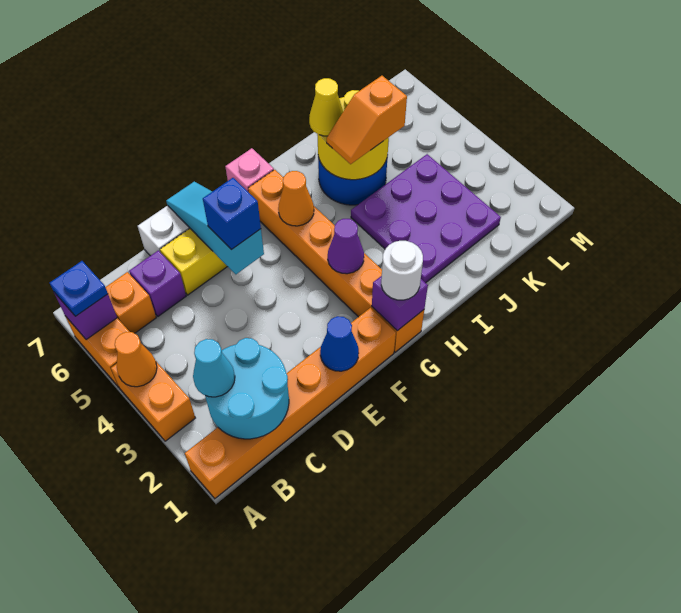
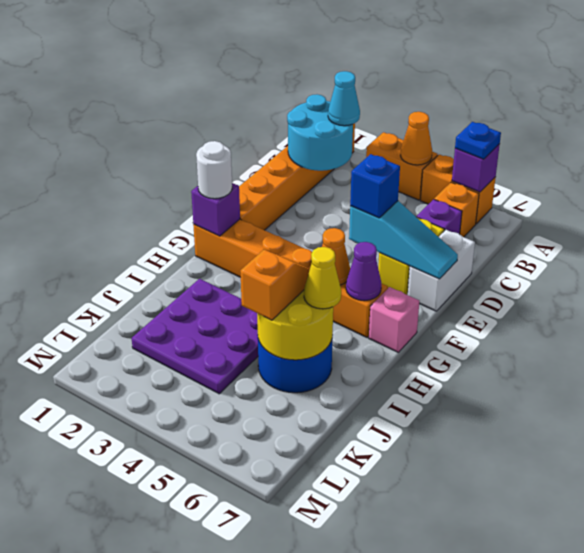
blue 1x1 cone [320,316,359,371] -> none
purple 1x1 cone [328,219,364,274] -> purple 1x1 cone moved to [346,242,381,301]

